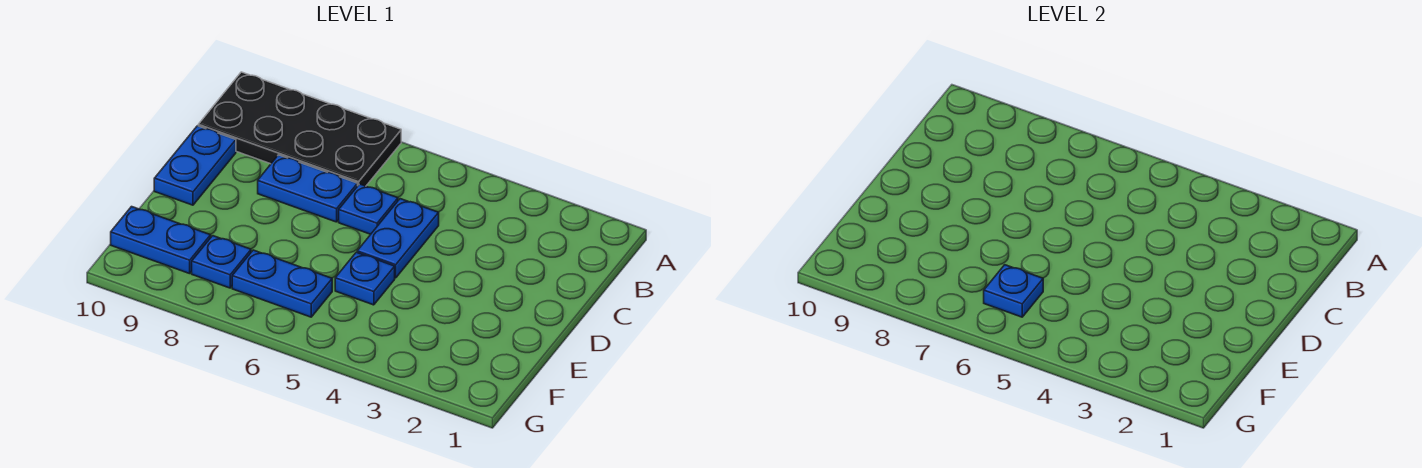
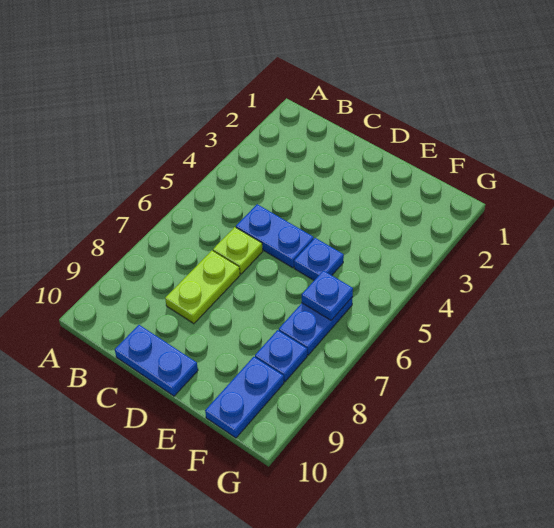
black 2x4 plate [198,72,401,186] -> none
blue 1x1 plate [339,184,398,234] -> lime 1x1 plate [213,227,263,274]
blue 1x2 plate [258,155,358,222] -> lime 1x2 plate [165,251,240,324]

